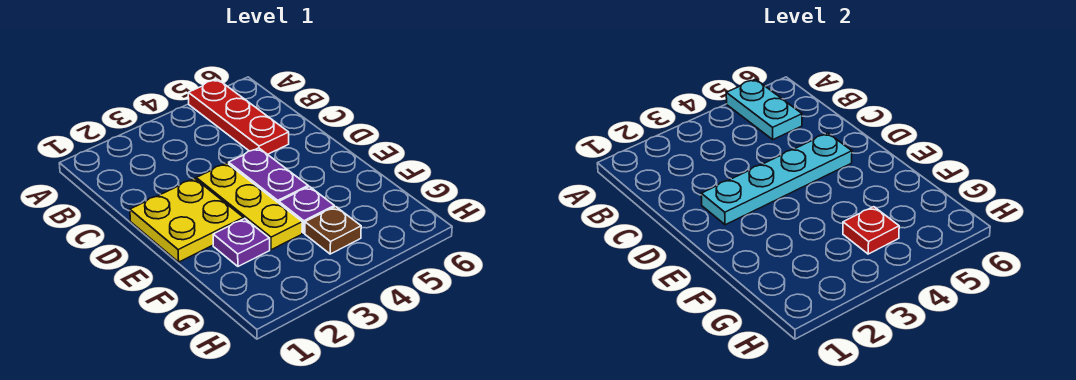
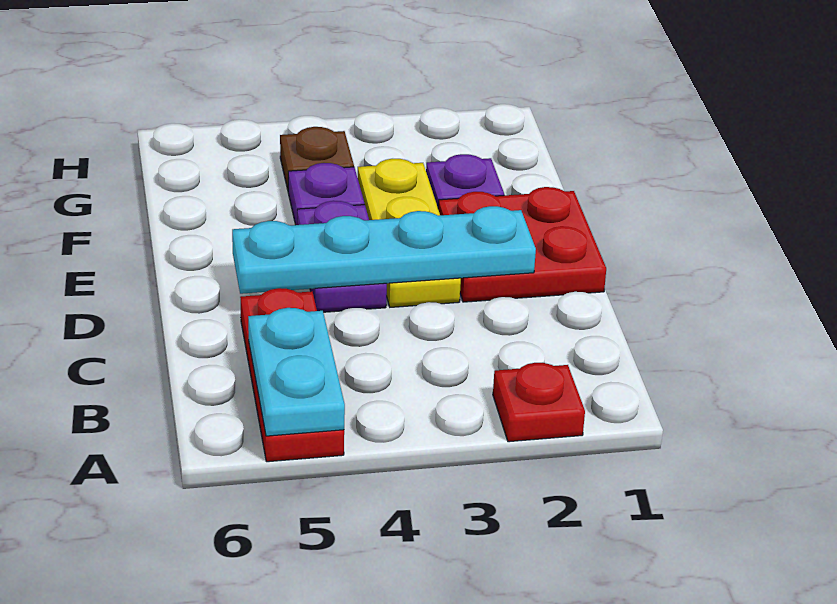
yellow 2x2 plate [130,178,244,262] -> red 2x2 plate [438,187,606,302]
red 1x1 plate [843,207,899,254] -> red 1x1 plate moved to [493,363,585,442]

